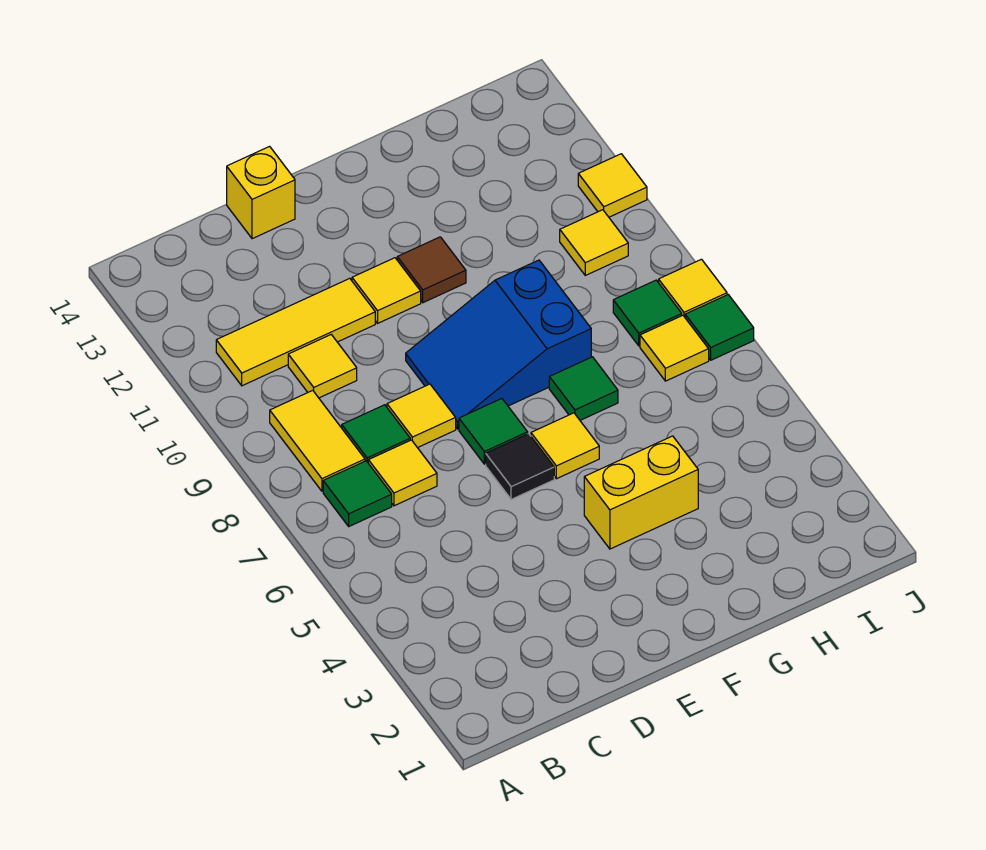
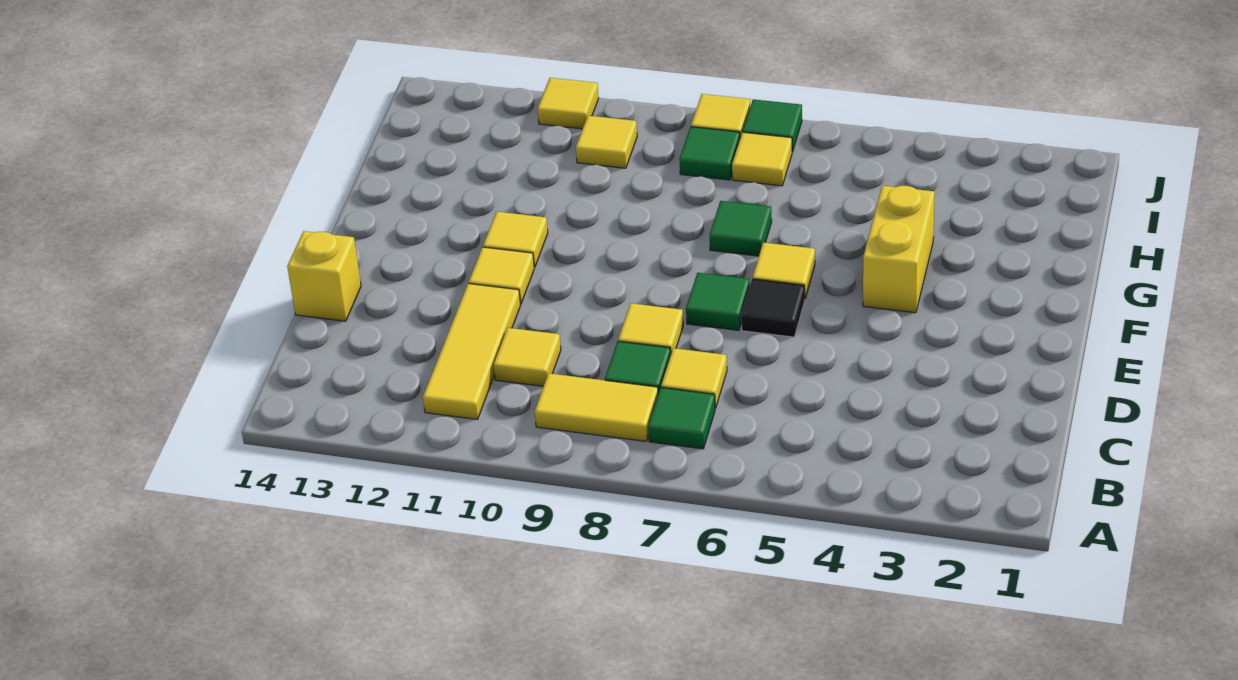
blue 2x3 slope [406,260,591,429] -> none
brown 1x1 tile [397,237,466,303] -> yellow 1x1 tile [483,212,548,267]

